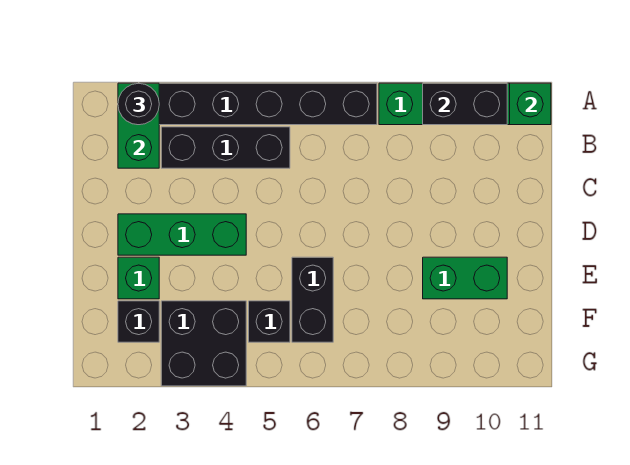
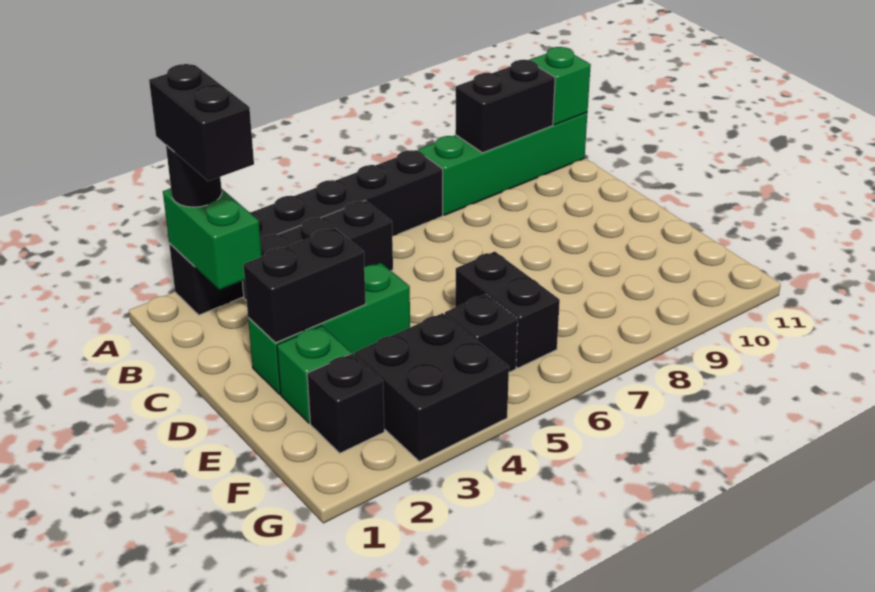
none -> black 1x2 brick [149,64,254,181]
none -> black 1x2 brick [243,228,366,343]
green 1x2 brick [423,257,507,299] -> none

